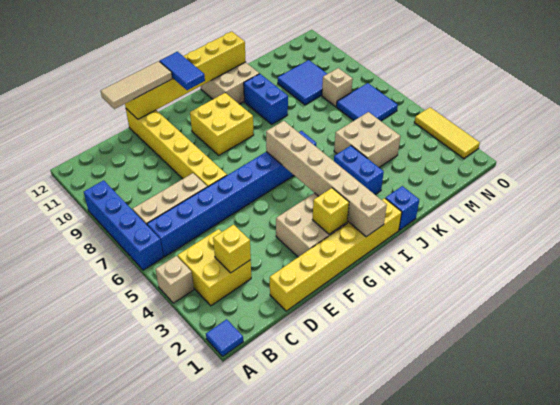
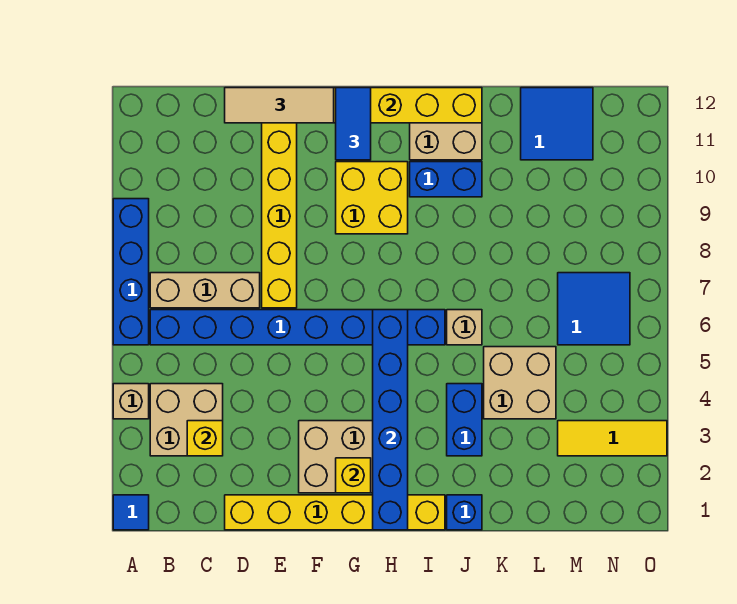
yellow 2x2 brick [178,229,251,306] -> tan 2x2 brick [150,384,223,456]
tan 1x6 brick [266,121,387,237] -> blue 1x6 brick [373,310,408,530]
blue 1x2 brick [244,74,288,124] -> blue 1x2 brick turned to [410,162,482,197]
blue 2x2 tile [278,60,327,105] -> blue 2x2 tile moved to [521,88,593,160]
tan 1x1 brick [322,68,353,107] -> tan 1x1 brick moved to [447,310,482,345]
yellow 1x3 tile [414,107,480,159] -> yellow 1x3 tile turned to [558,421,667,456]

